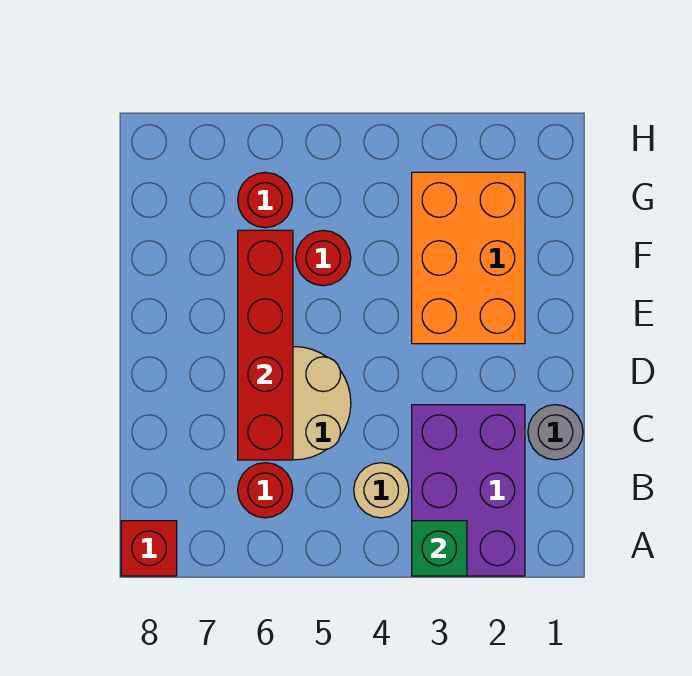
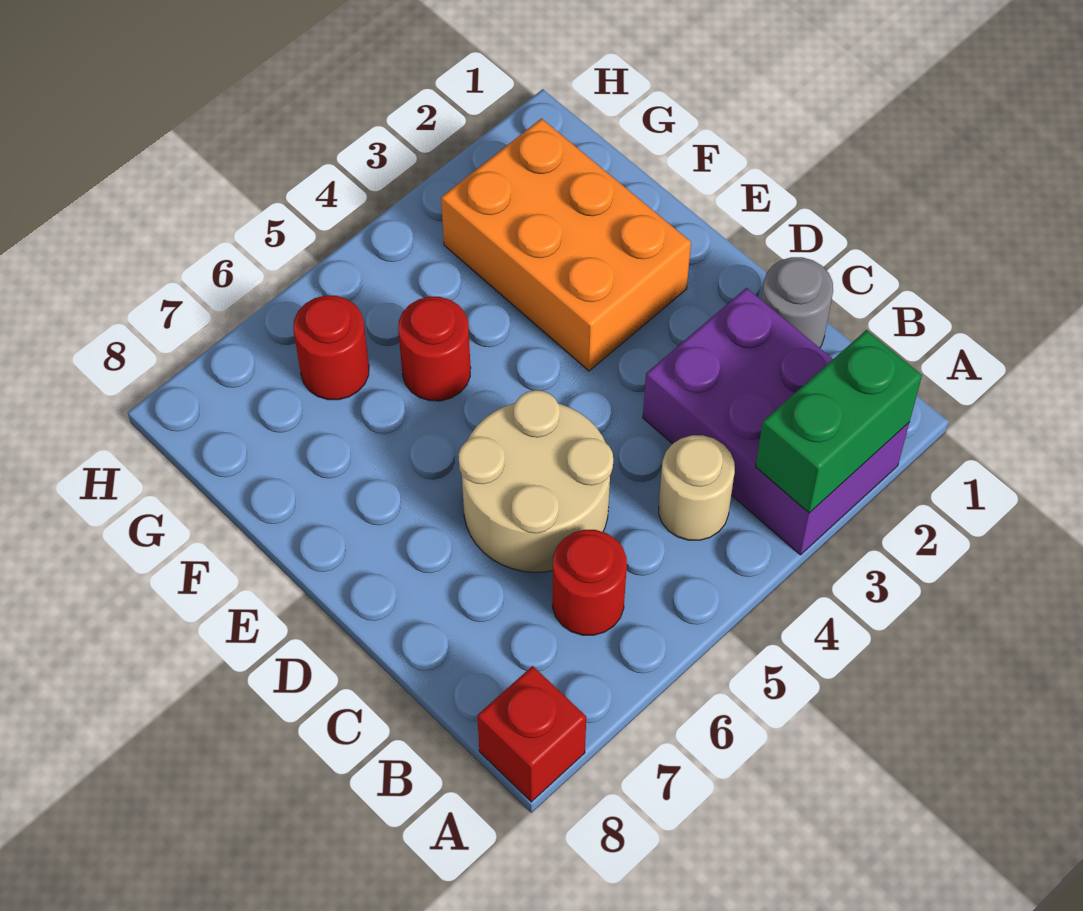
green 1x1 brick [412,521,467,576] -> green 1x2 brick [755,330,922,513]
red 1x4 brick [238,230,293,460] -> none

